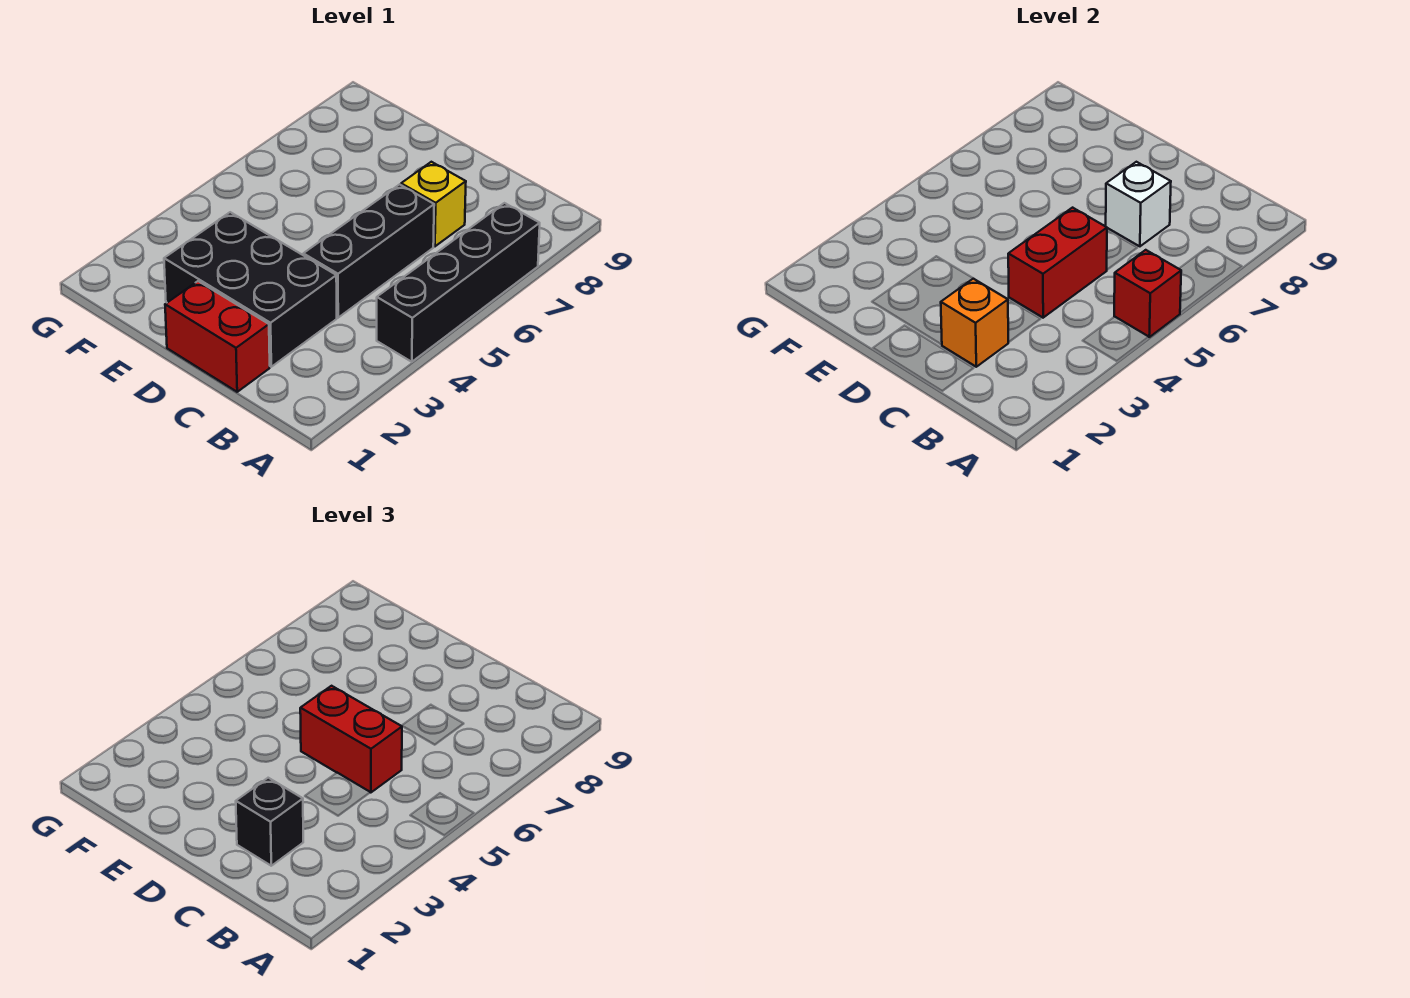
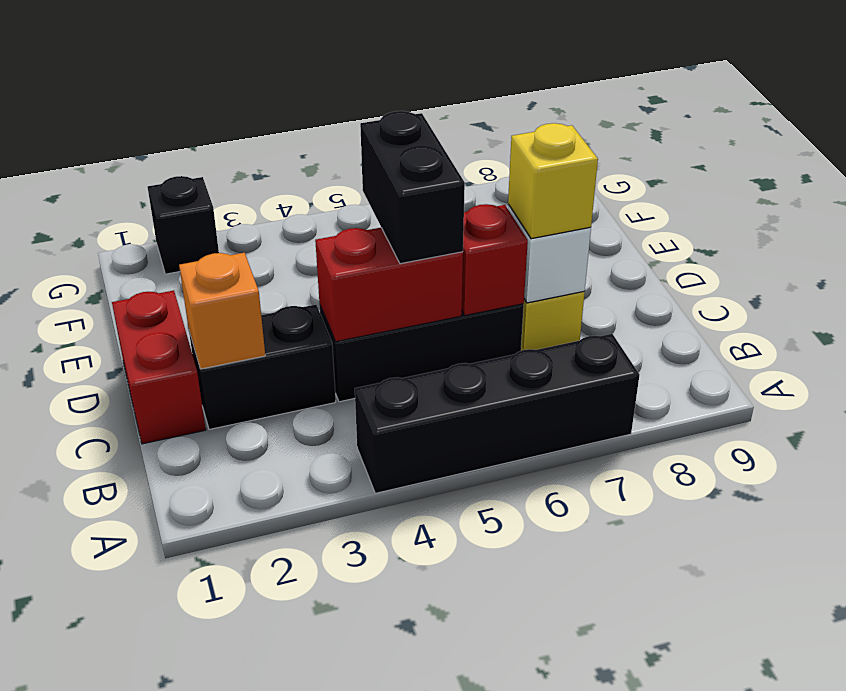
red 1x1 brick [1114,250,1181,337] -> red 1x1 brick moved to [462,204,528,315]
black 2x3 brick [164,212,337,367] -> black 1x2 brick [189,305,336,430]
black 1x1 brick [236,778,303,866] -> black 1x1 brick moved to [148,176,219,274]
red 1x2 brick [300,686,402,793] -> black 1x2 brick [360,111,465,264]
none -> yellow 1x1 brick [508,123,598,239]

